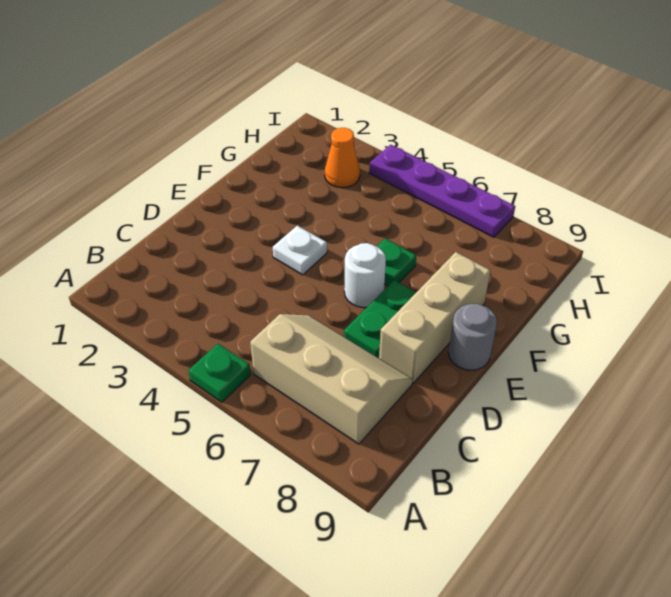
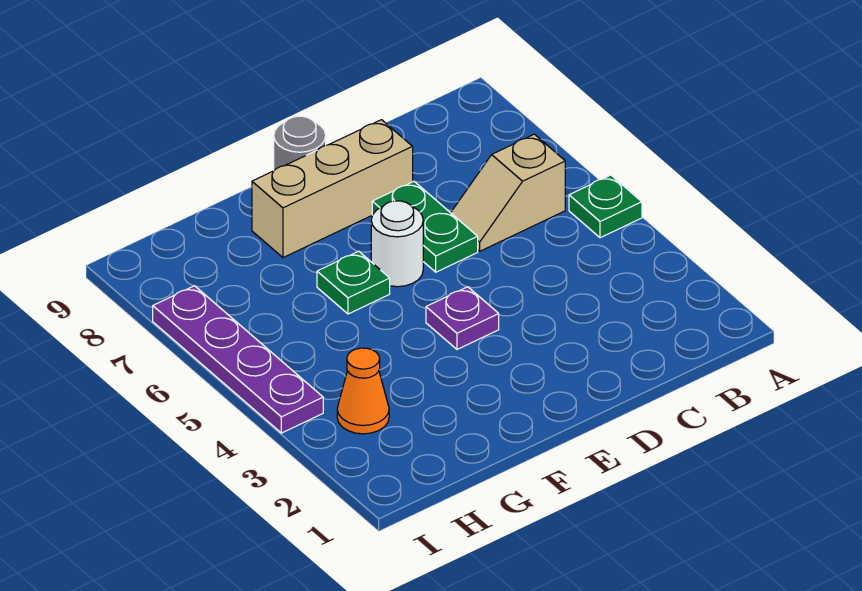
tan 2x3 slope [250,314,413,444] -> tan 1x2 slope [451,134,565,251]
green 1x2 plate [344,280,416,358] -> green 1x2 plate turned to [372,181,478,272]
white 1x1 plate [273,226,327,275] -> purple 1x1 plate [426,287,499,349]

